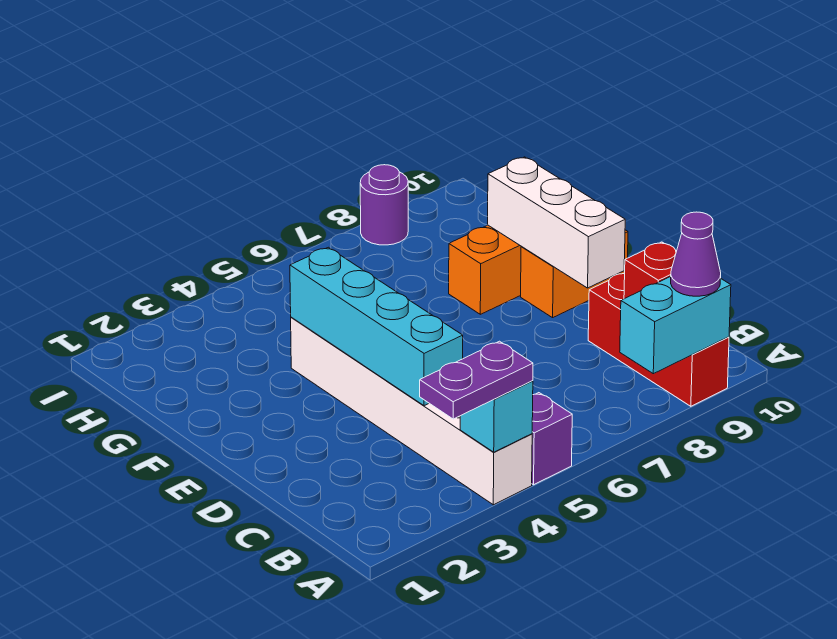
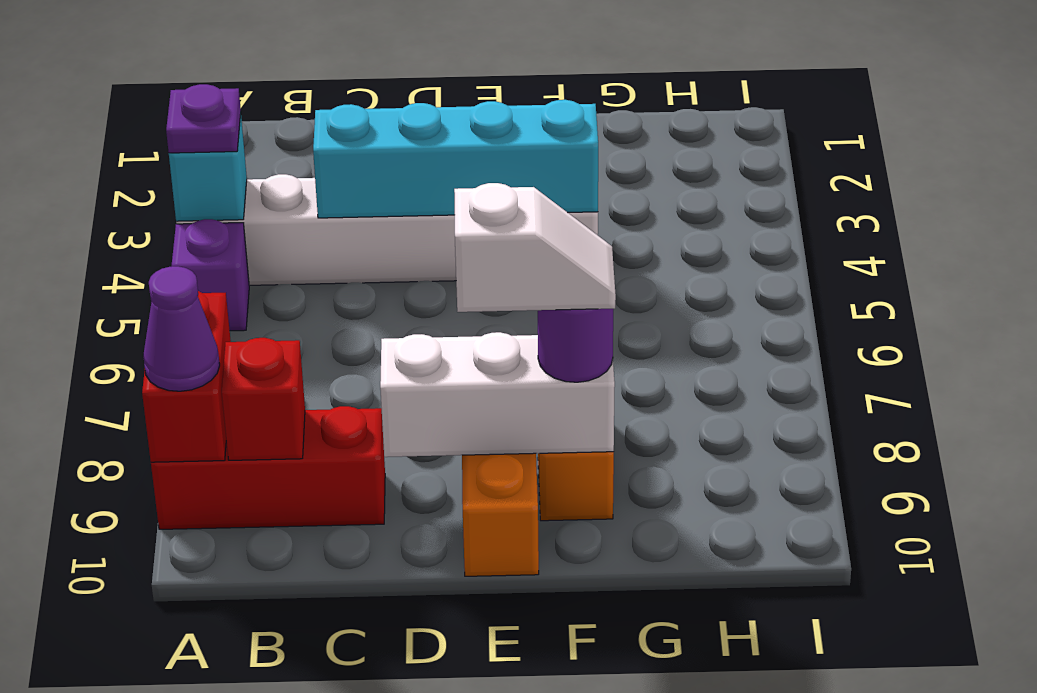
purple 1x2 plate [420,341,533,419] -> purple 1x1 plate [166,84,241,153]
cyan 1x2 brick [620,277,731,374] -> red 1x2 brick [142,291,231,462]
none -> white 1x2 slope [454,183,616,312]
purple 1x1 round brick [360,165,408,245] -> purple 1x1 round brick moved to [538,309,613,382]

